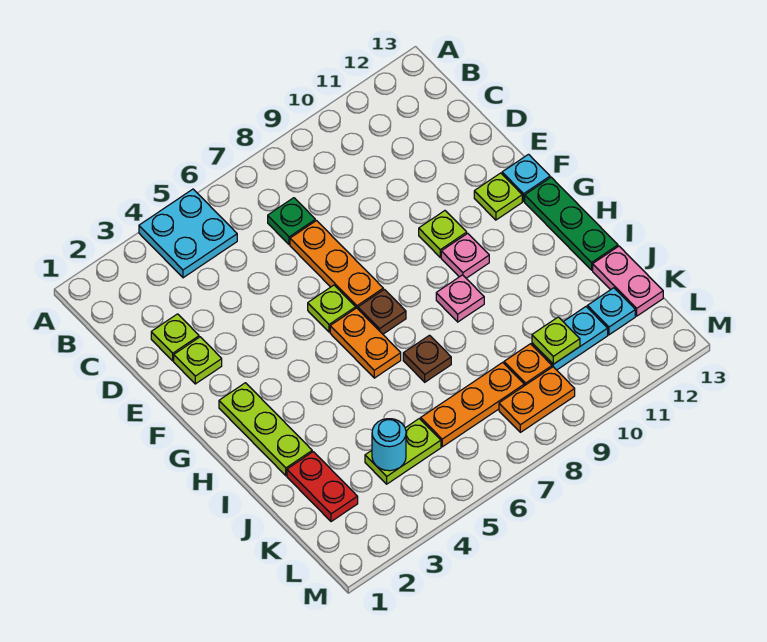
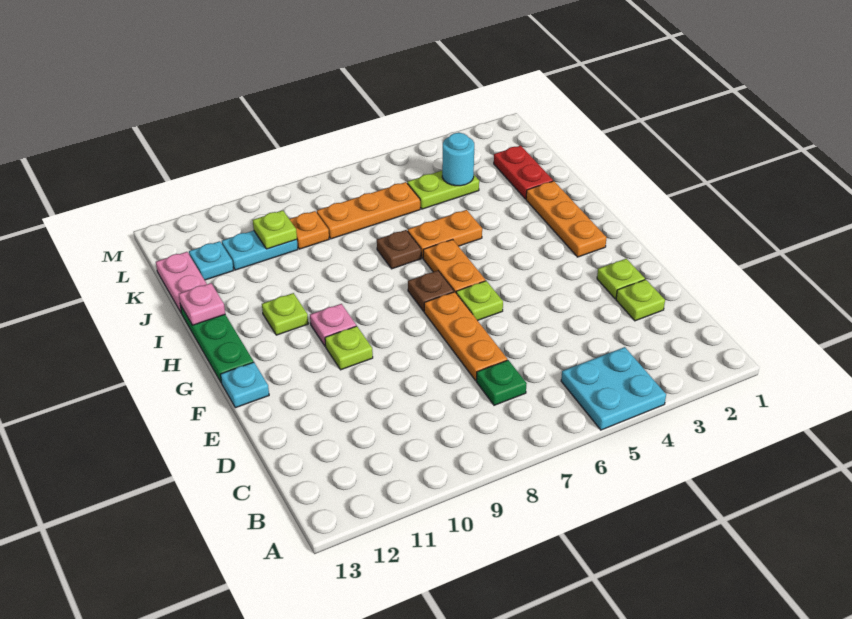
lime 1x1 plate [474,173,522,220] -> lime 1x1 plate moved to [262,293,308,335]
lime 1x3 plate [219,383,312,476] -> orange 1x3 plate [526,181,607,257]
pink 1x1 plate [436,275,484,322] -> pink 1x1 plate moved to [179,283,225,325]
orange 1x2 plate [499,367,575,432] -> orange 1x2 plate moved to [408,210,482,258]

